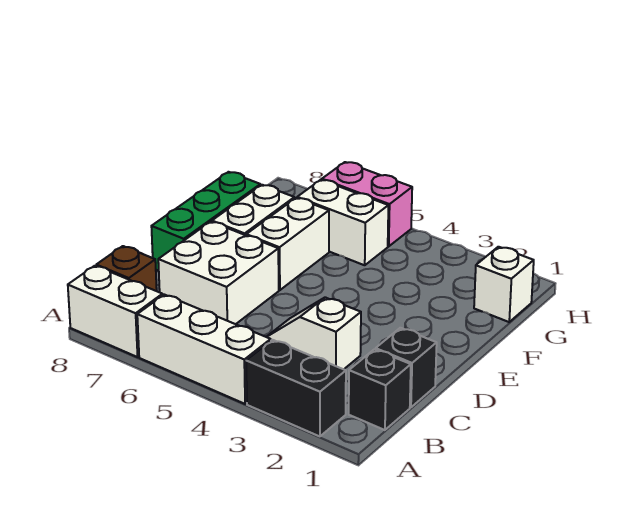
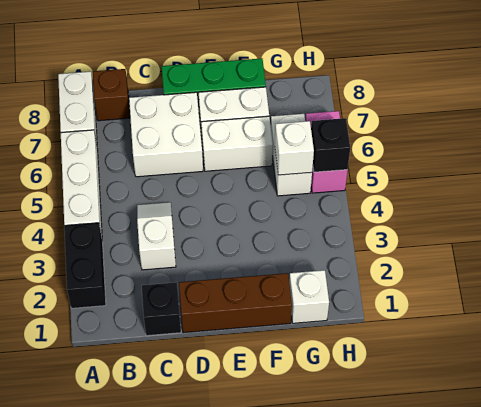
black 1x1 brick [349,349,411,430] -> black 1x1 brick moved to [311,118,350,172]
none -> brown 1x3 brick [179,273,292,333]
none -> white 1x1 brick [275,121,314,175]

